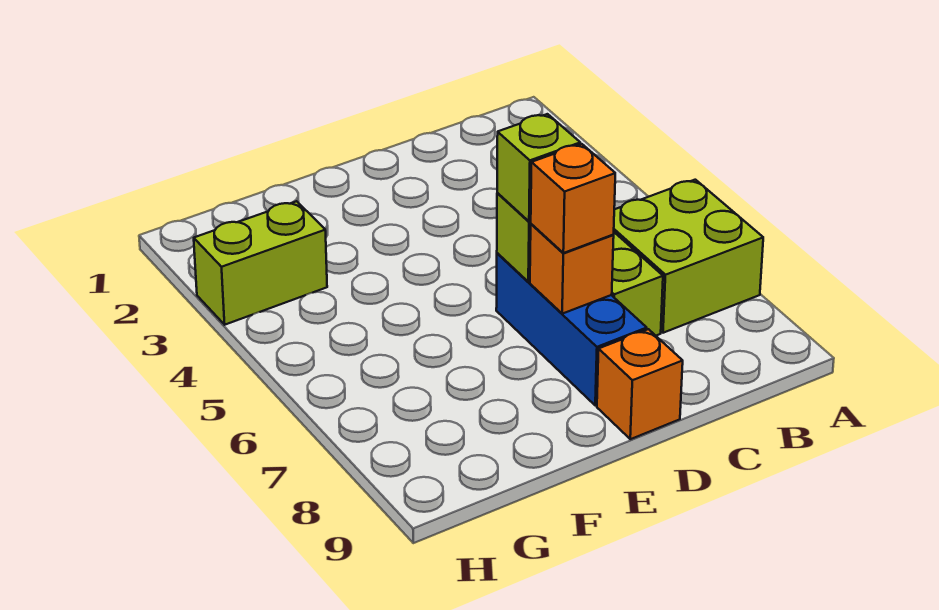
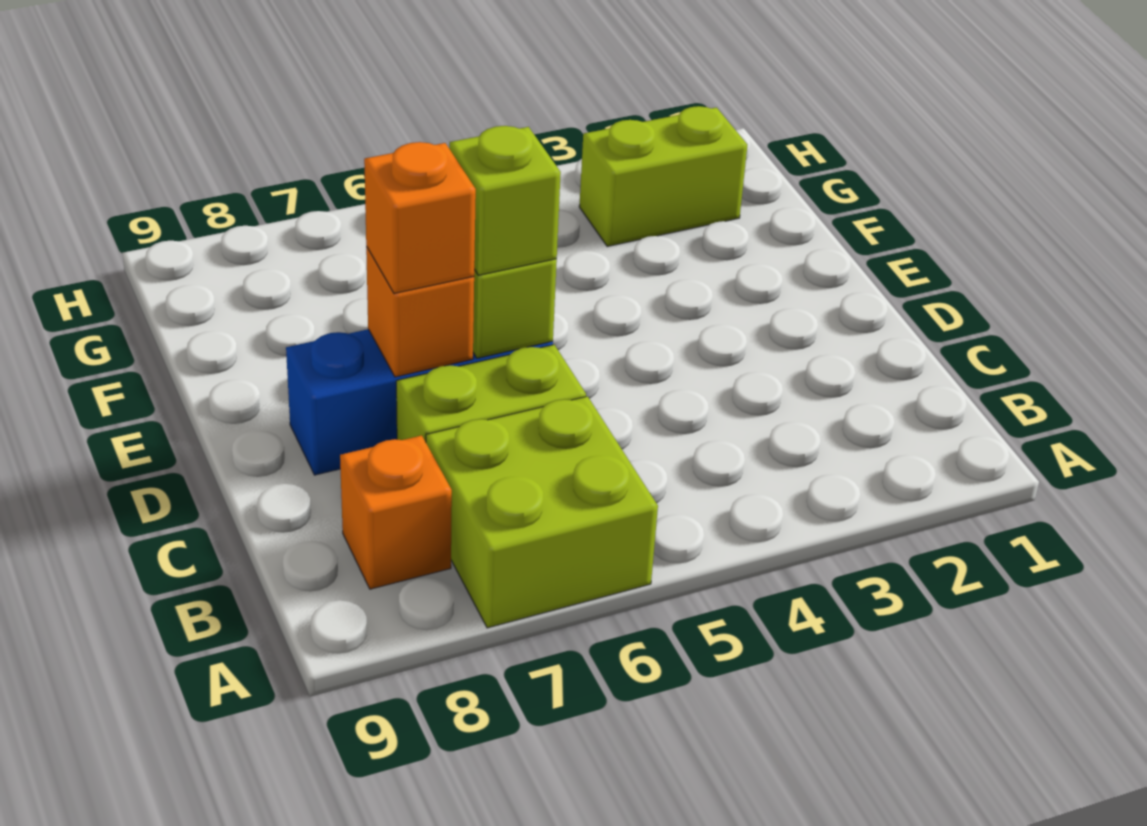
orange 1x1 brick [597,329,683,439] -> orange 1x1 brick moved to [340,435,452,589]
lime 1x2 brick [194,201,327,325] -> lime 1x2 brick turned to [579,106,747,247]

